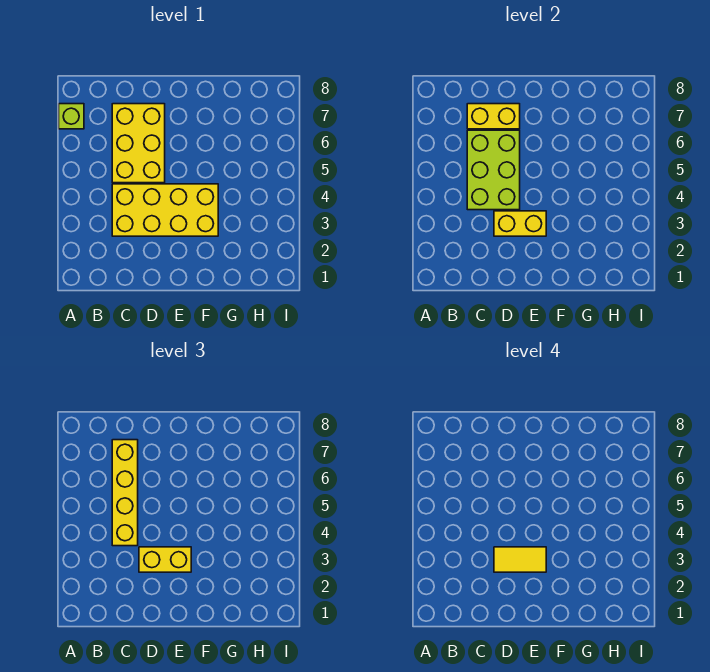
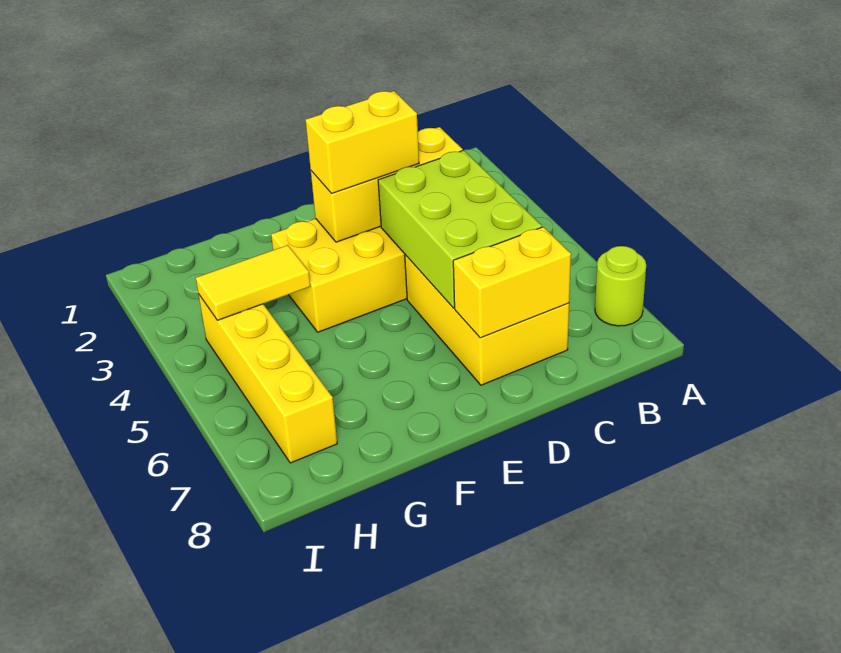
lime 1x1 brick [59,104,84,129] -> lime 1x1 round brick [595,246,646,326]
yellow 1x4 brick [112,440,138,546] -> yellow 1x4 brick moved to [199,295,337,463]
yellow 1x2 brick [494,211,546,236] -> yellow 1x3 brick [311,127,463,242]
yellow 1x2 tile [494,547,546,572] -> yellow 1x2 tile moved to [196,245,310,320]

